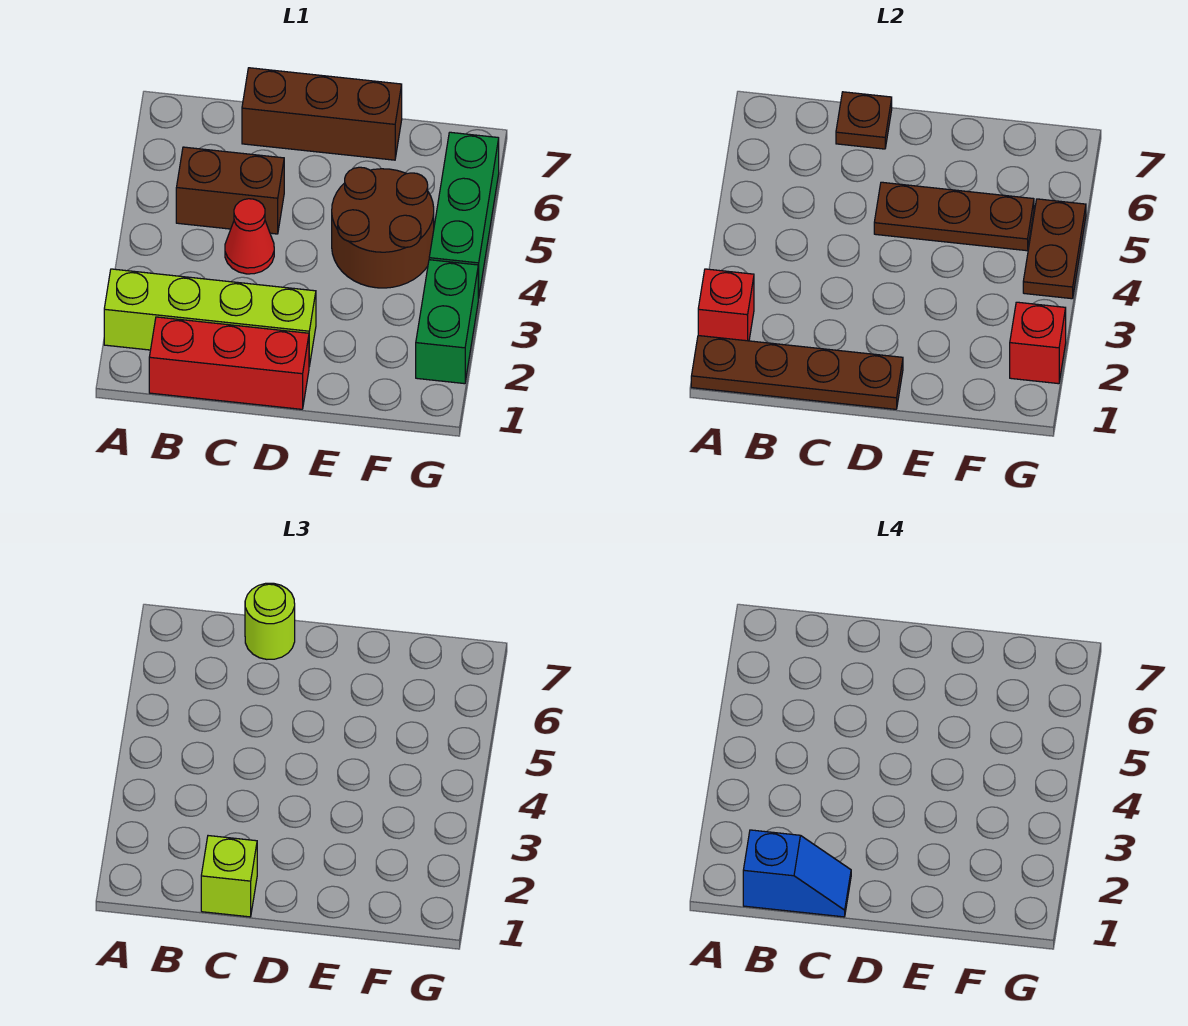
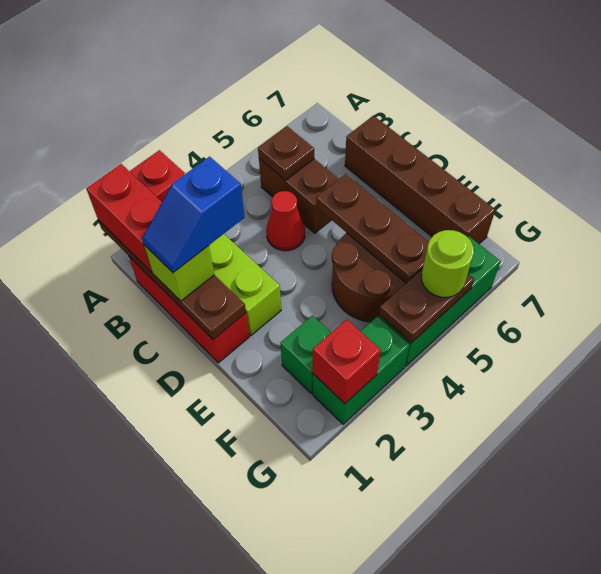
none -> red 1x2 brick [86,164,162,272]
blue 1x2 slope [743,830,851,917] -> blue 1x2 slope turned to [142,157,245,273]
brown 1x3 brick [242,68,402,160] -> brown 1x4 brick [345,116,495,244]
brown 1x1 plate [836,92,892,149] -> brown 1x1 plate moved to [258,126,314,180]
lime 1x1 round brick [245,583,295,659] -> lime 1x1 round brick moved to [421,230,474,297]
none -> green 1x1 brick [281,316,331,393]

